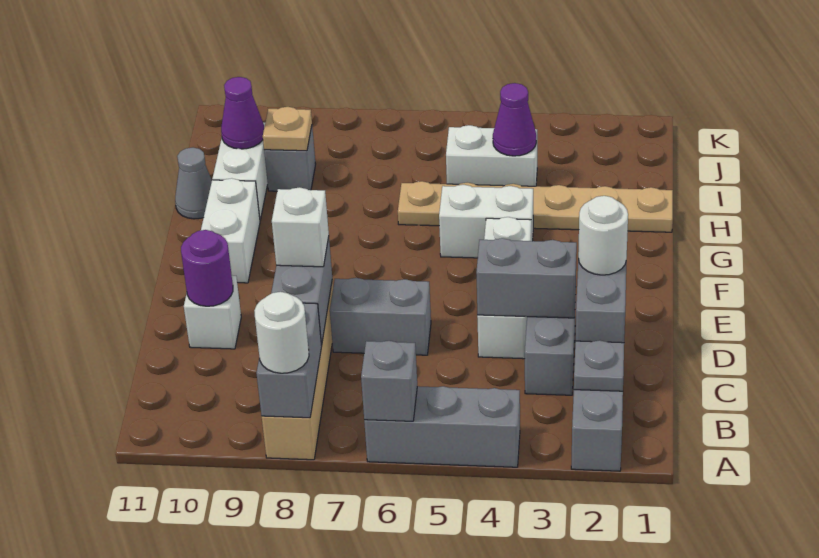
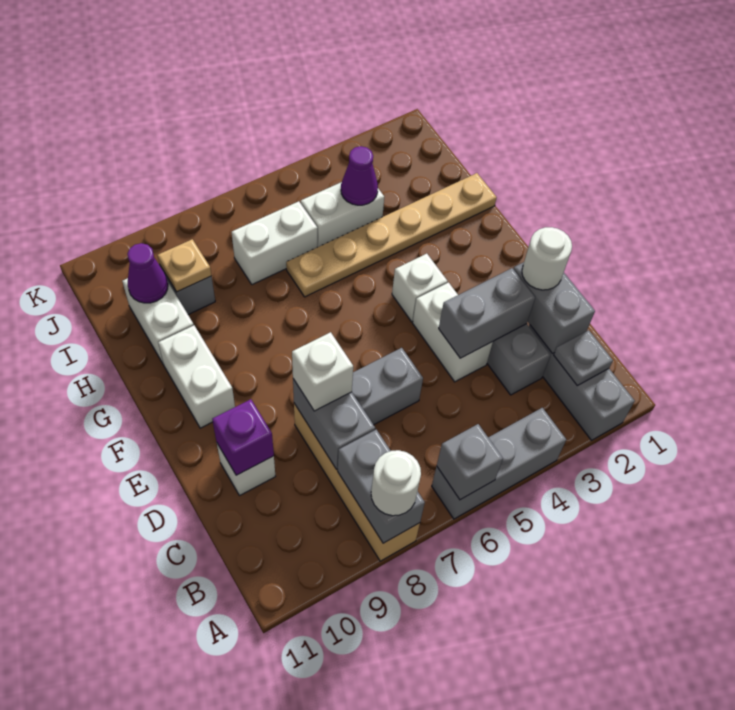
purple 1x1 round brick [181,230,233,306] -> purple 1x1 brick [212,399,274,475]
white 1x2 brick [439,185,533,258] -> white 1x2 brick moved to [232,201,317,285]
grey 1x1 cone [175,148,212,219] -> none

